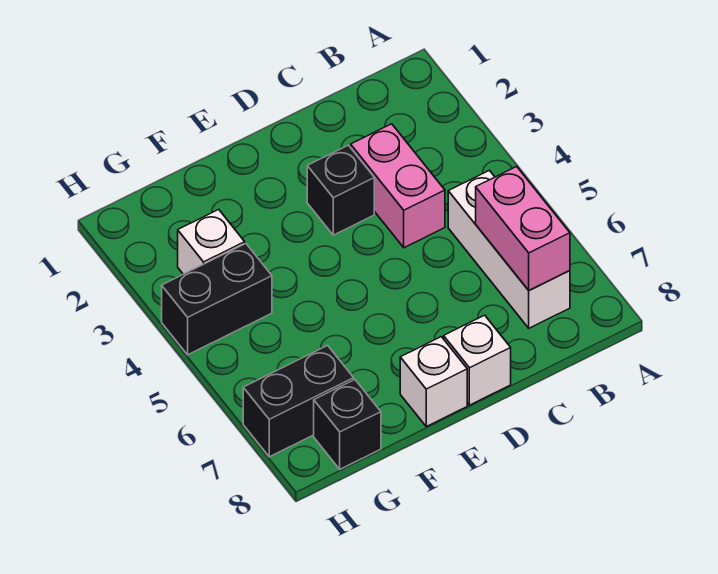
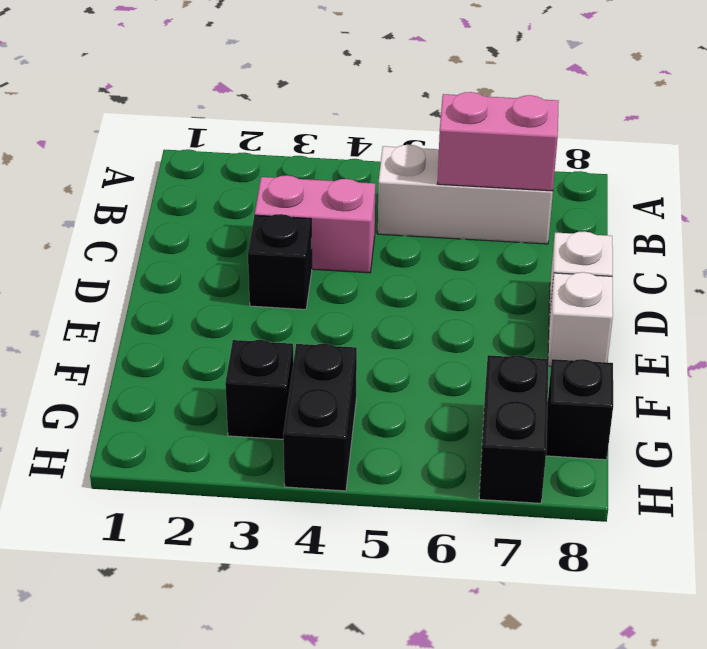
white 1x1 brick [178,209,245,274] -> black 1x1 brick [225,340,293,439]

